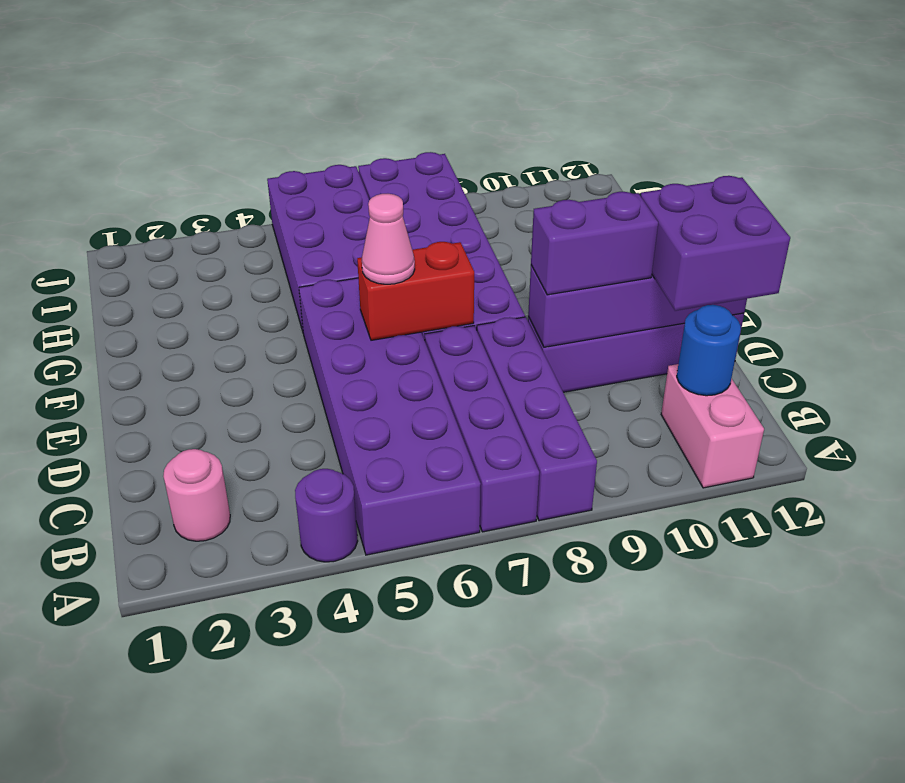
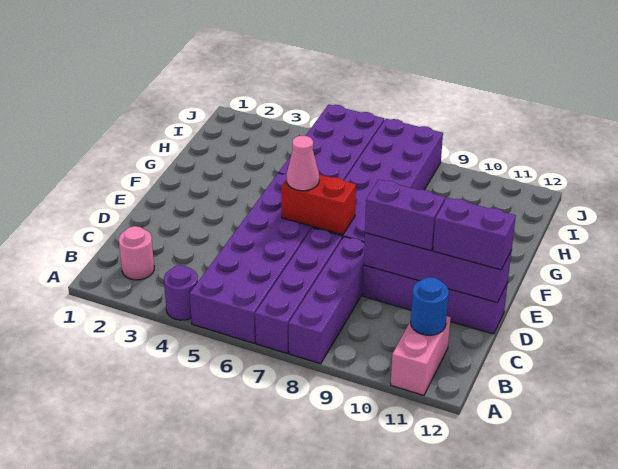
purple 2x2 brick [641,176,790,311] -> purple 1x2 brick [433,197,516,270]

